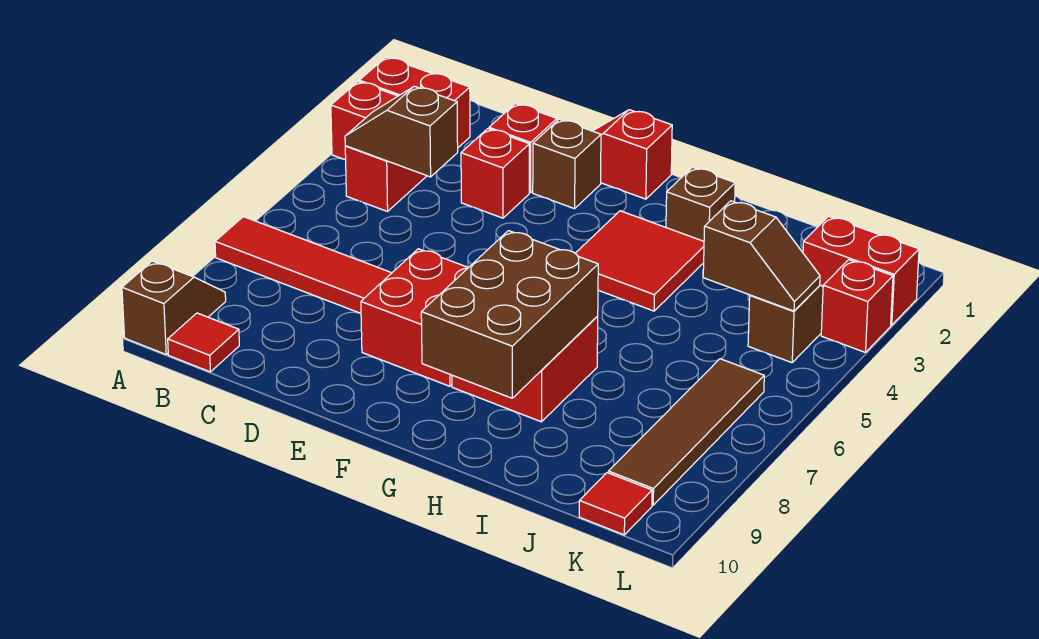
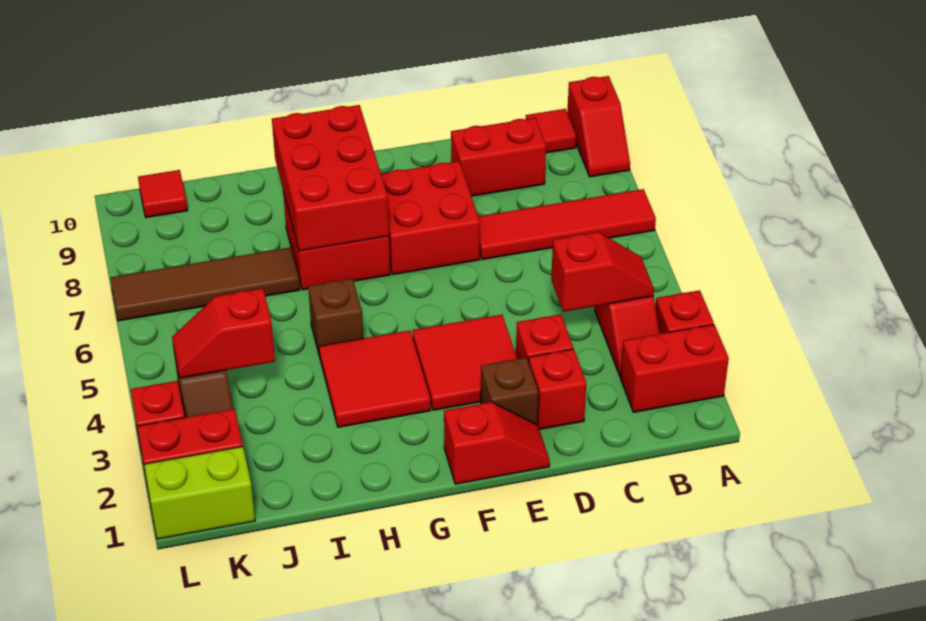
brown 1x2 slope [122,261,226,354] -> red 1x2 slope [567,76,630,177]
brown 1x2 slope [345,86,458,177] -> red 1x2 slope [551,232,654,312]
none -> red 1x2 brick [451,118,546,196]
none -> red 2x2 tile [412,315,517,410]
brown 2x3 brick [421,231,598,398] -> red 2x3 brick [272,105,389,251]
brown 1x1 brick [666,167,735,241] -> brown 1x1 brick moved to [308,279,363,356]
brown 1x2 slope [703,201,820,311] -> red 1x2 slope [172,288,275,378]
none -> lime 1x2 brick [144,447,255,539]
brown 1x4 tile [608,359,764,505] -> brown 1x4 tile turned to [110,247,300,321]

